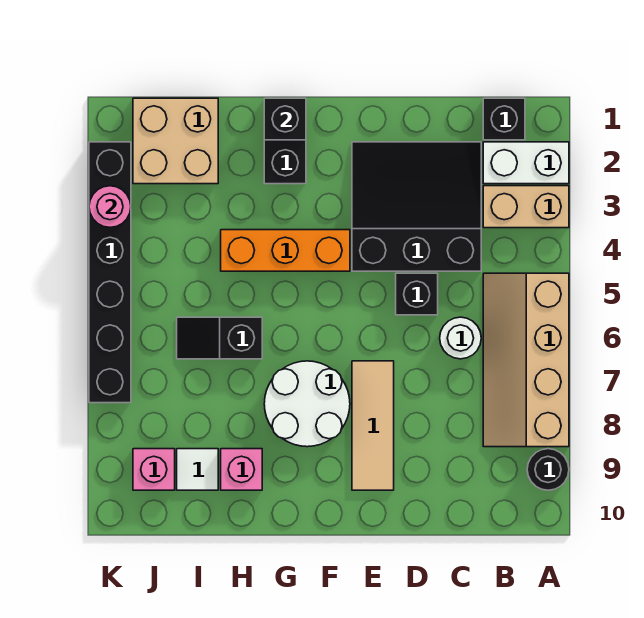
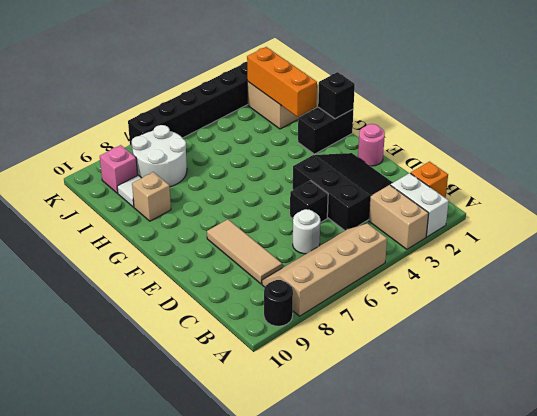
black 1x1 brick [483,98,525,140] -> orange 1x1 brick [411,162,448,198]
tan 1x3 tile [352,361,394,490] -> tan 1x3 tile turned to [207,219,282,284]
orange 1x3 brick [221,230,350,271] -> orange 1x3 brick moved to [247,47,317,117]
white 2x2 round brick [264,361,350,447] -> white 2x2 round brick moved to [132,125,187,187]
black 1x2 slope [177,317,262,359] -> none
pink 1x1 brick [221,449,262,490] -> tan 1x1 brick [132,172,171,221]
pink 1x1 round brick [89,186,131,227] -> pink 1x1 round brick moved to [358,124,385,166]

